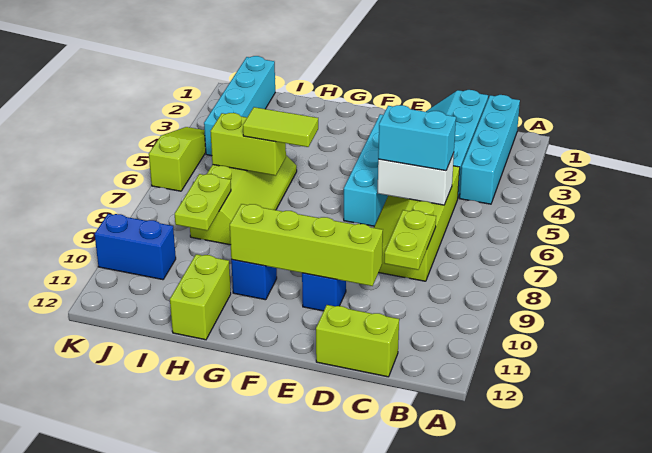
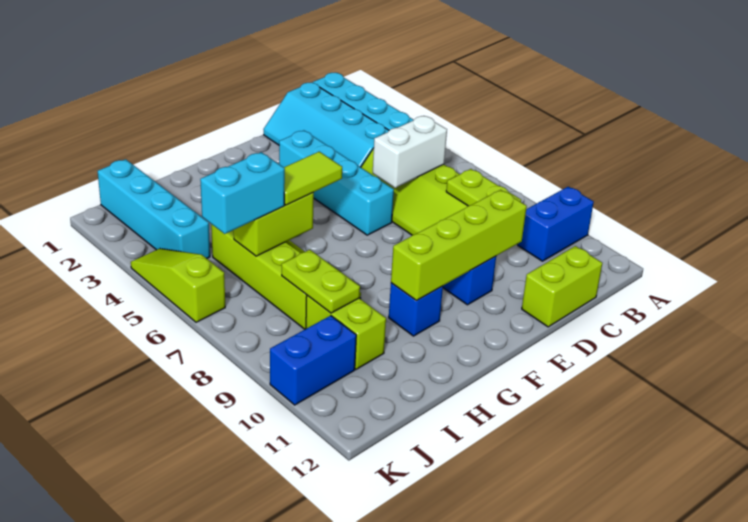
none -> blue 1x2 brick [518,187,594,261]
cyan 1x2 brick [378,105,456,171] -> cyan 1x2 brick moved to [200,152,285,234]
lime 1x2 brick [170,254,231,340] -> lime 1x2 brick moved to [306,295,386,369]

